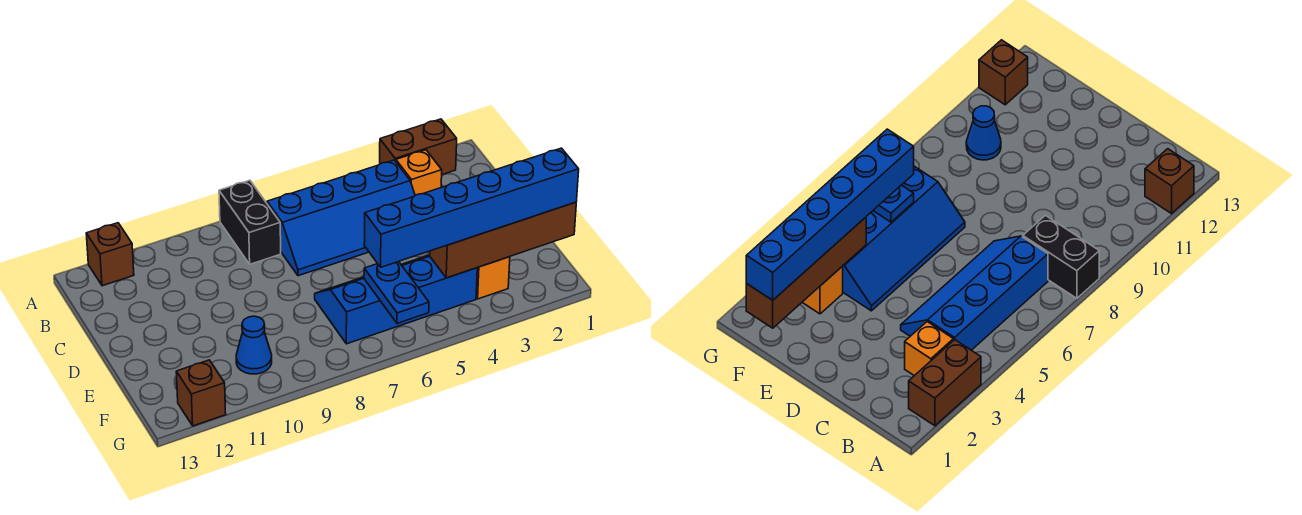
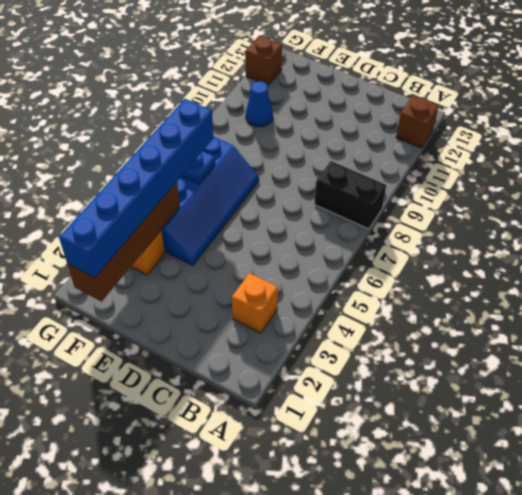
brown 1x2 brick [380,119,457,175] -> none
blue 2x4 slope [267,160,415,276] -> none

